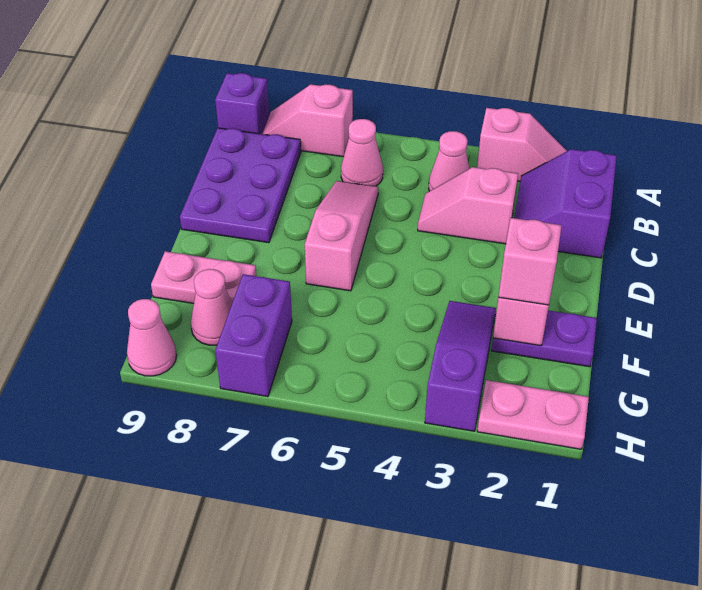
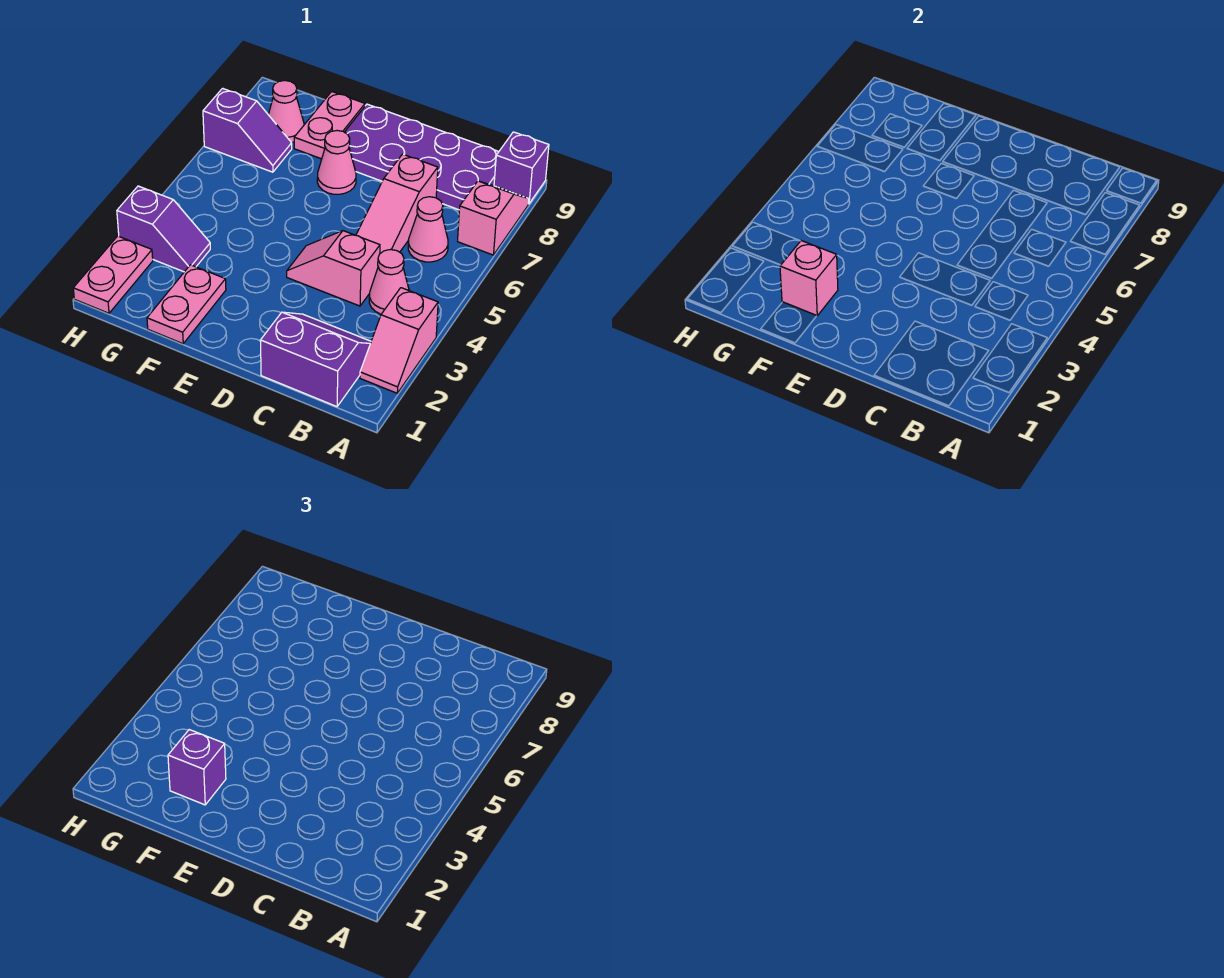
purple 2x3 plate [180,128,301,243] -> purple 2x4 plate [345,104,499,210]
pink 1x2 slope [418,167,518,244] -> pink 1x2 slope turned to [287,231,380,306]
pink 1x3 slope [305,181,378,291] -> pink 1x3 slope turned to [356,154,438,253]
purple 1x2 plate [491,310,597,367] -> pink 1x2 plate [147,265,226,344]
pink 1x1 brick [499,218,562,305] -> purple 1x1 brick [168,730,226,805]
purple 1x3 slope [425,301,496,431] -> purple 1x2 slope [117,186,210,272]
purple 1x2 brick [216,274,292,397] -> purple 1x2 slope [203,88,292,172]
pink 1x1 cone [127,299,177,376] -> pink 1x1 cone moved to [317,131,356,194]

